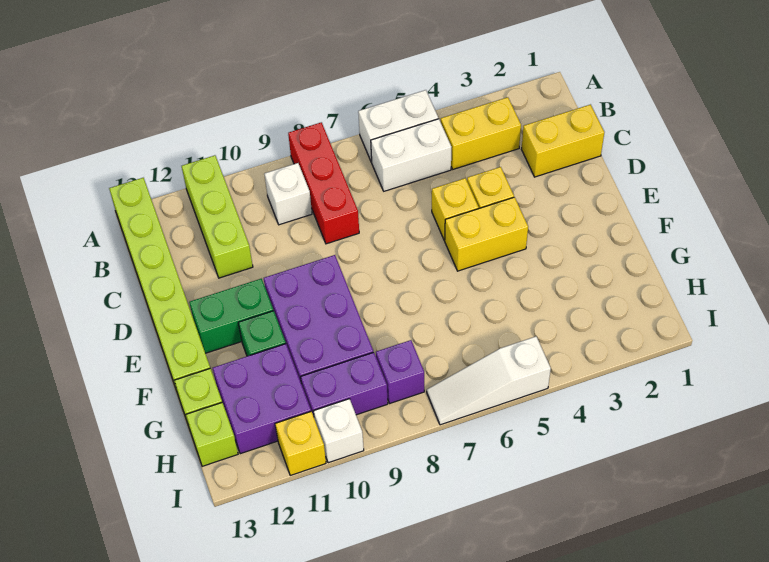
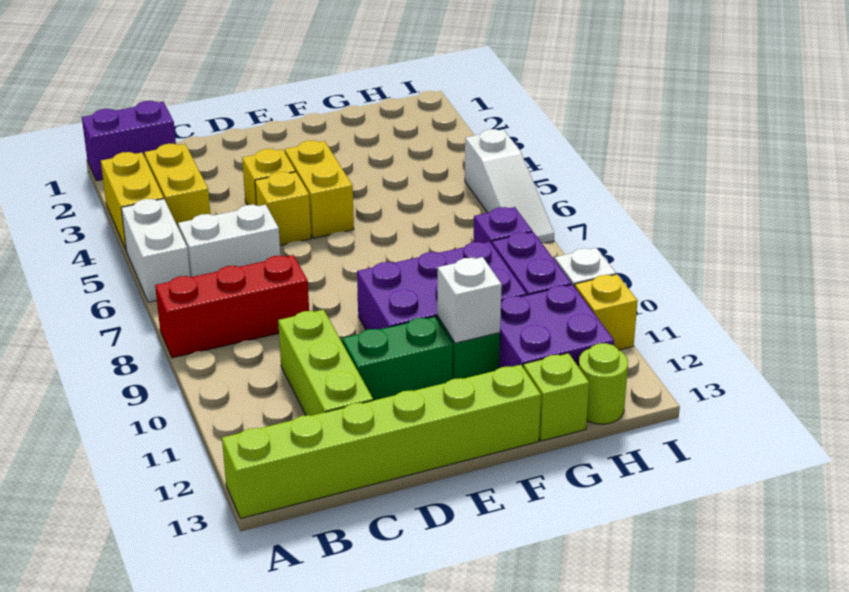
none -> purple 1x2 brick [82,101,176,181]
lime 1x3 brick [182,155,253,278] -> lime 1x3 brick turned to [278,310,373,416]
white 1x2 brick [371,119,451,191] -> white 1x2 brick turned to [178,205,280,277]
white 1x1 brick [265,163,312,225] -> white 1x1 brick moved to [437,257,502,343]
yellow 1x2 brick [521,105,604,177] -> yellow 1x2 brick moved to [101,152,164,249]
green 1x2 brick [189,279,273,353] -> green 1x2 brick turned to [342,317,453,401]
lime 1x1 brick [186,402,238,466] -> lime 1x1 round brick [579,343,628,424]

